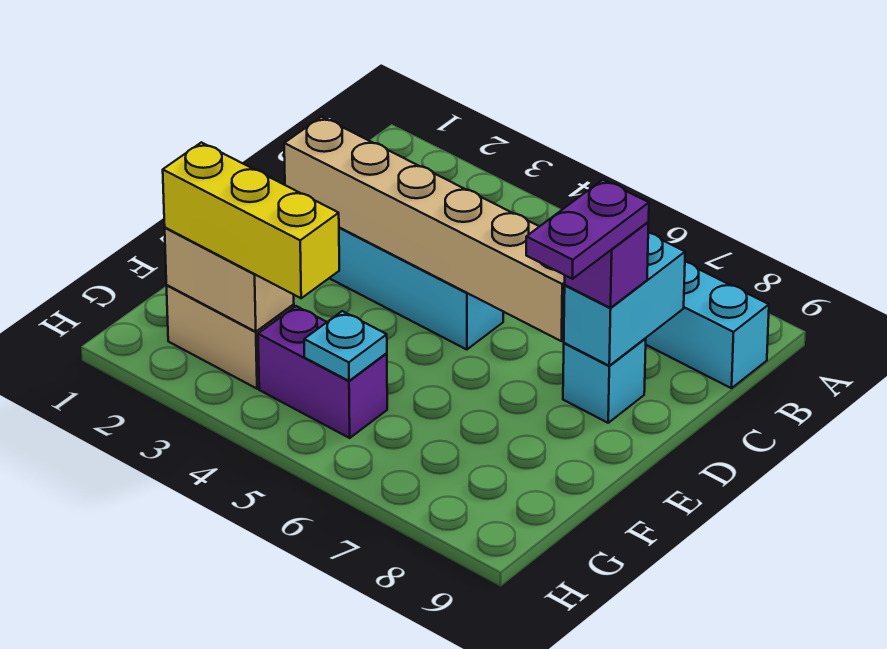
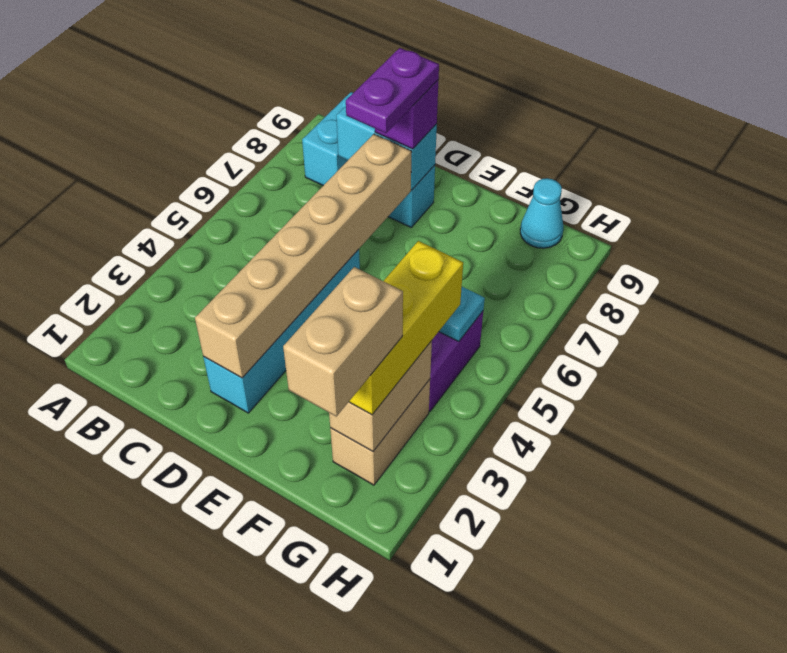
purple 1x2 plate [526,180,649,279] -> purple 1x2 plate turned to [346,48,439,133]
none -> tan 1x2 brick [283,267,403,416]
none -> cyan 1x1 cone [520,178,563,248]

